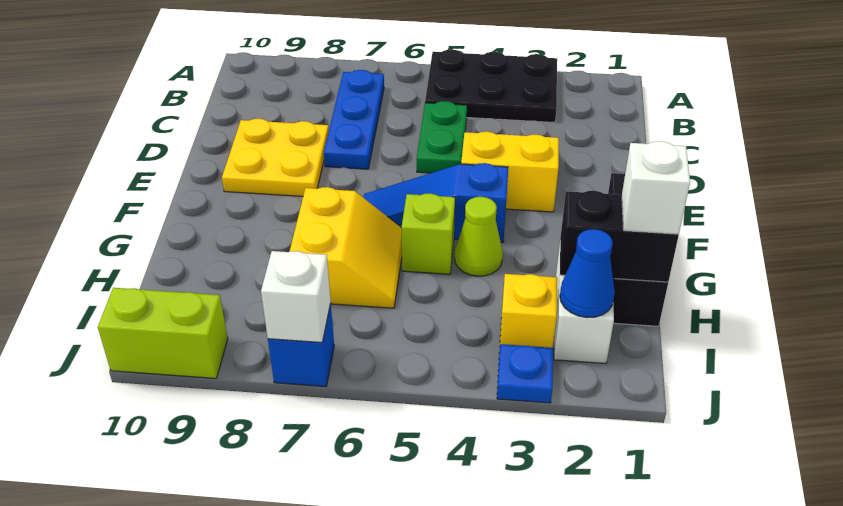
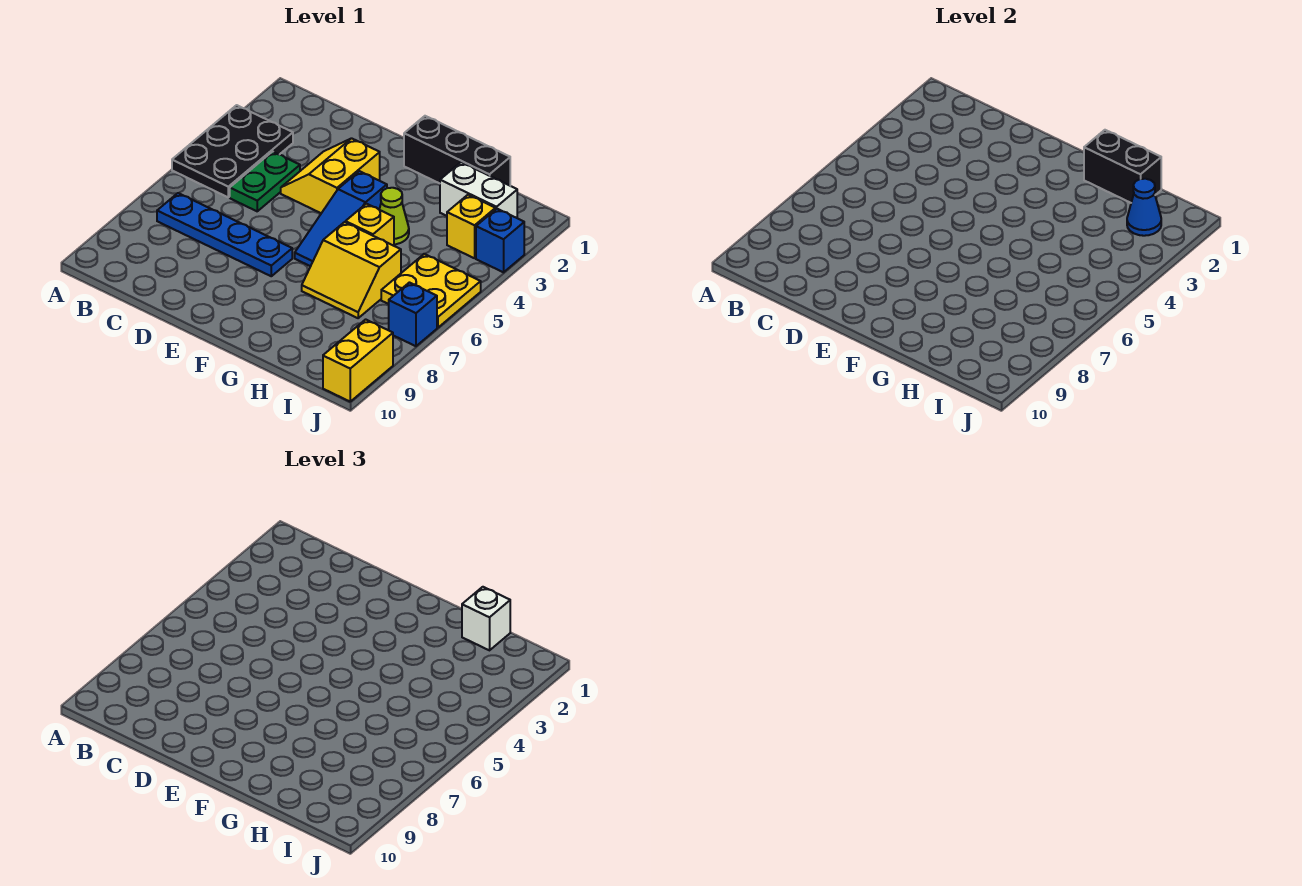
blue 1x3 plate [324,70,384,169] -> blue 1x4 plate [157,193,292,276]
green 1x2 plate [417,101,467,173] -> green 1x2 plate turned to [230,152,300,211]
yellow 2x2 plate [222,119,329,196] -> yellow 2x2 plate moved to [381,254,481,328]
lime 1x1 brick [401,193,455,274] -> yellow 1x1 brick [346,204,394,246]
yellow 2x2 slope [290,187,402,308] -> yellow 2x2 slope turned to [302,222,401,318]
black 1x2 brick [560,191,679,282] -> black 1x2 brick turned to [1084,130,1161,203]
blue 1x1 plate [497,344,553,403] -> blue 1x1 brick [476,209,524,272]
white 1x1 brick [261,251,331,343] -> none
lime 1x2 brick [98,288,228,378] -> yellow 1x2 brick [323,319,393,401]

